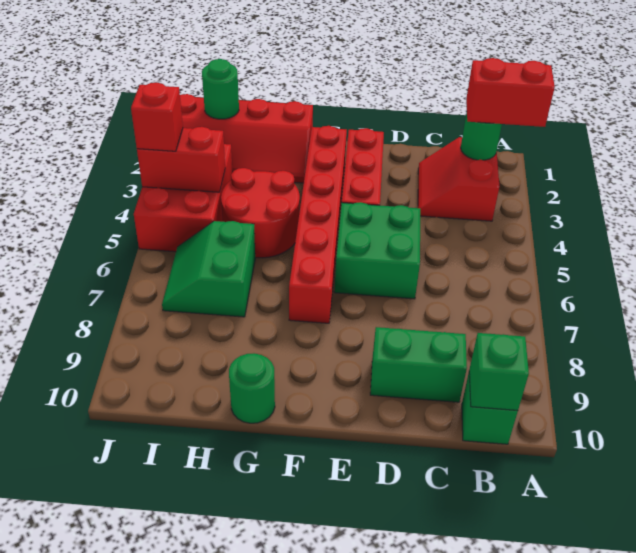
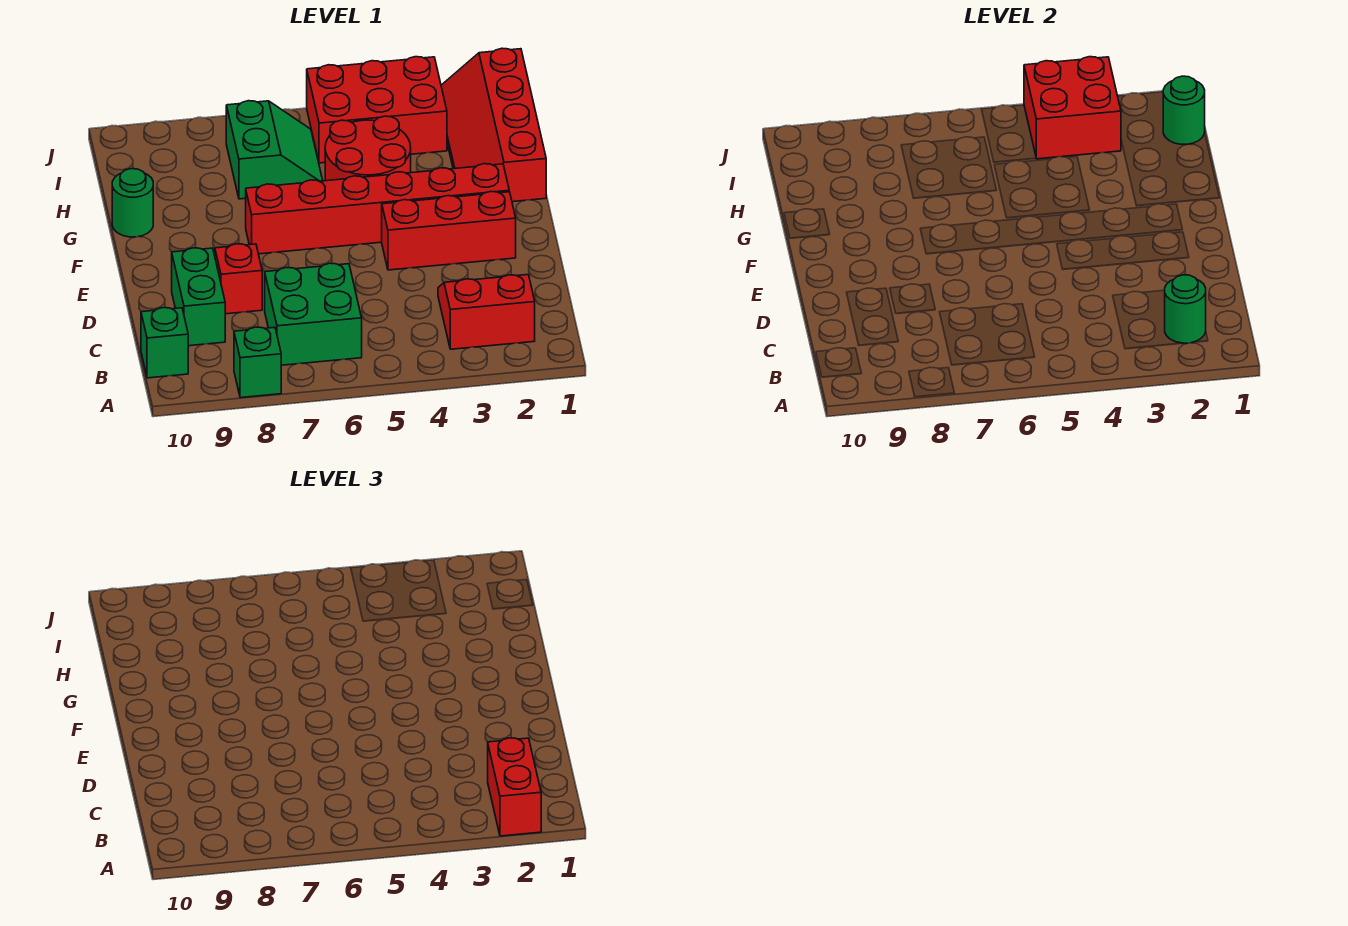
green 1x1 brick [469,333,529,410] -> green 1x1 brick moved to [234,327,281,398]
green 2x2 brick [334,202,420,299] -> green 2x2 brick moved to [265,263,362,365]
green 2x2 slope [162,221,255,317] -> green 2x2 slope turned to [226,101,323,199]
red 1x2 brick [137,127,225,192] -> red 2x2 brick [1024,57,1121,159]
red 1x1 brick [131,83,183,151] -> red 1x1 brick moved to [215,244,262,314]

